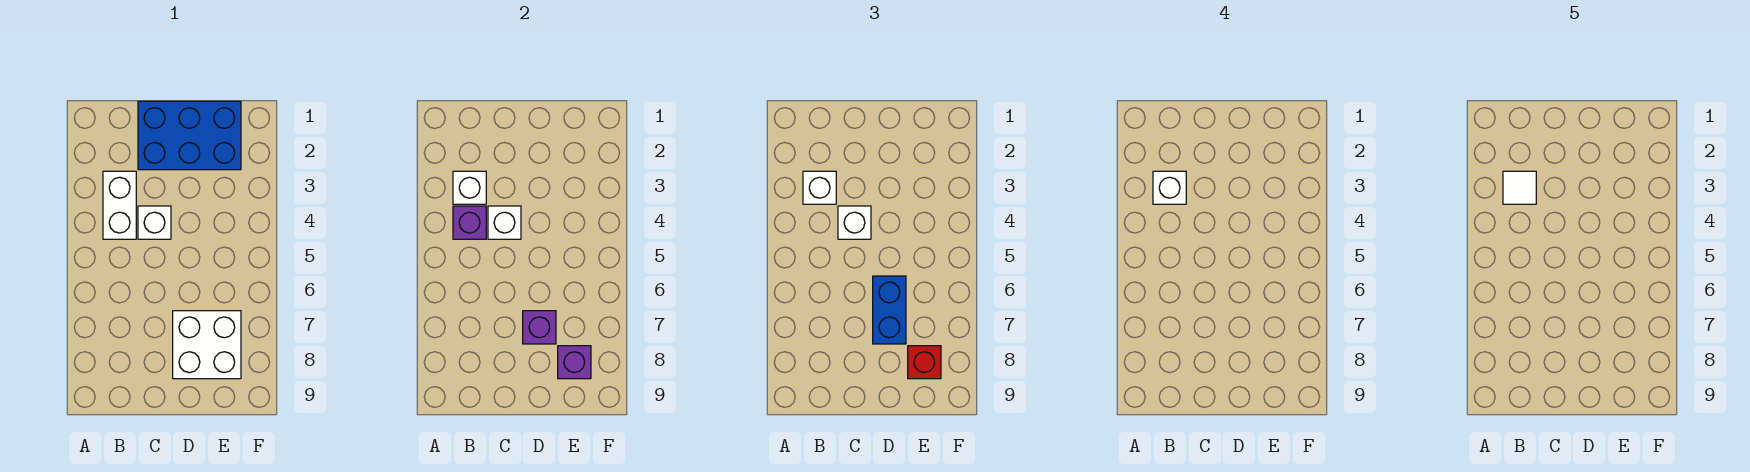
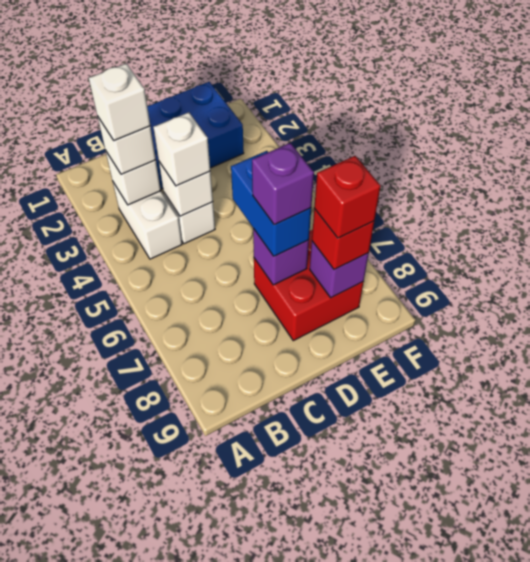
white 1x1 tile [1503,171,1536,204] -> none
purple 1x1 brick [453,206,486,239] -> purple 1x1 brick moved to [252,143,314,225]
white 2x2 brick [173,311,241,379] -> red 2x2 brick [254,230,363,341]
none -> red 1x1 brick [314,156,381,238]

